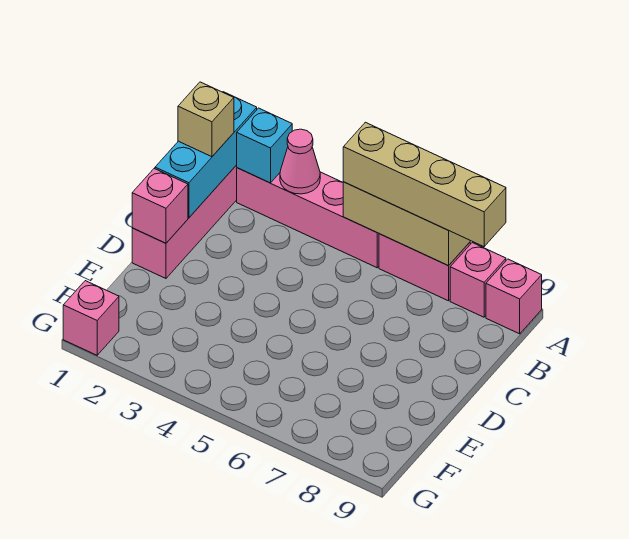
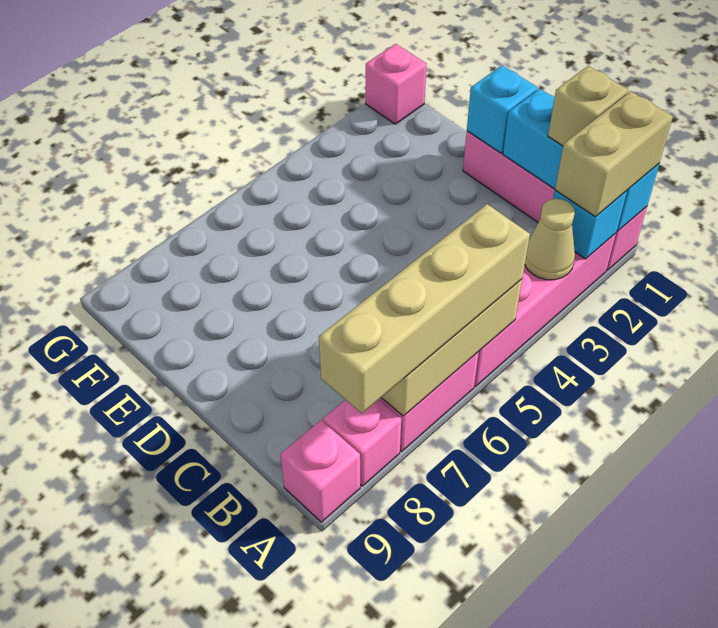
none -> tan 1x2 brick [555,91,673,217]
pink 1x1 cone [280,129,320,194] -> tan 1x1 cone [525,199,575,280]
pink 1x1 brick [132,169,188,243] -> cyan 1x1 brick [467,65,538,153]

